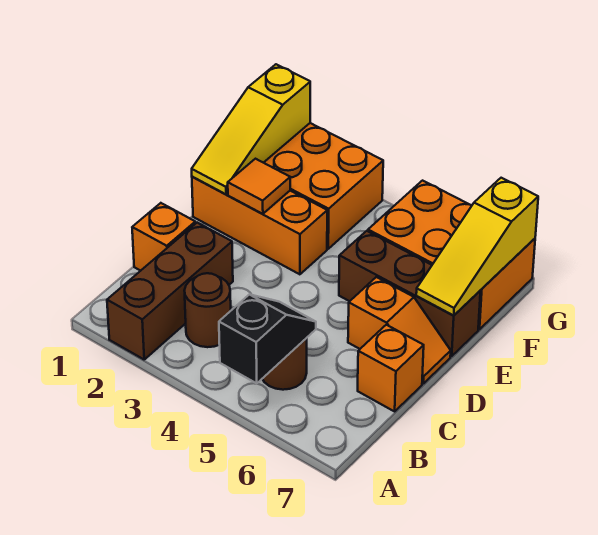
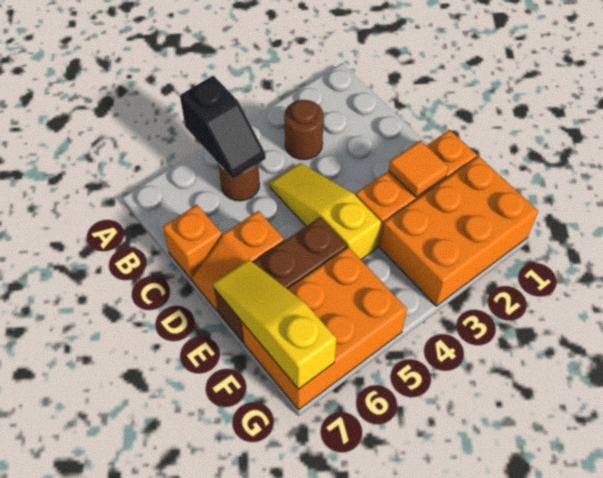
brown 1x3 brick [107,223,233,359] -> none
orange 1x1 brick [132,203,195,271] -> none
yellow 1x3 slope [192,64,310,194] -> yellow 1x3 slope moved to [270,163,381,259]

